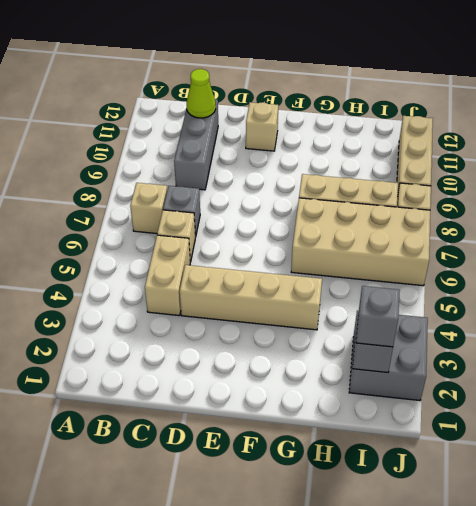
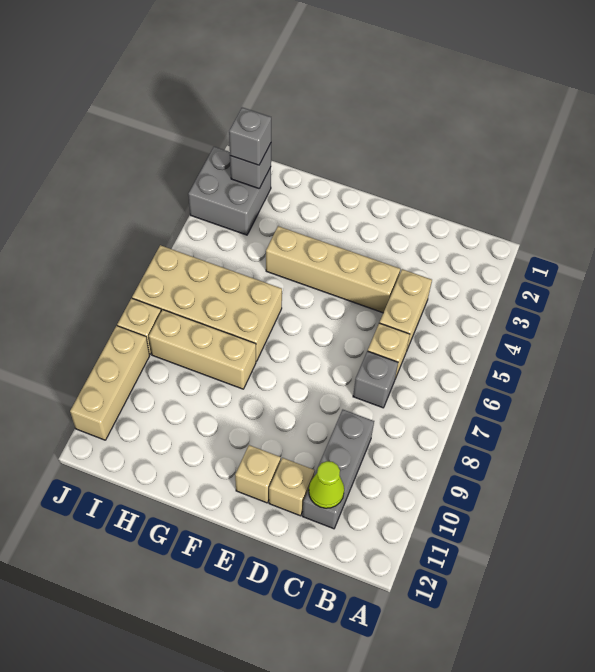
tan 1x1 brick [130,183,167,234] -> tan 1x1 brick moved to [269,458,315,516]

